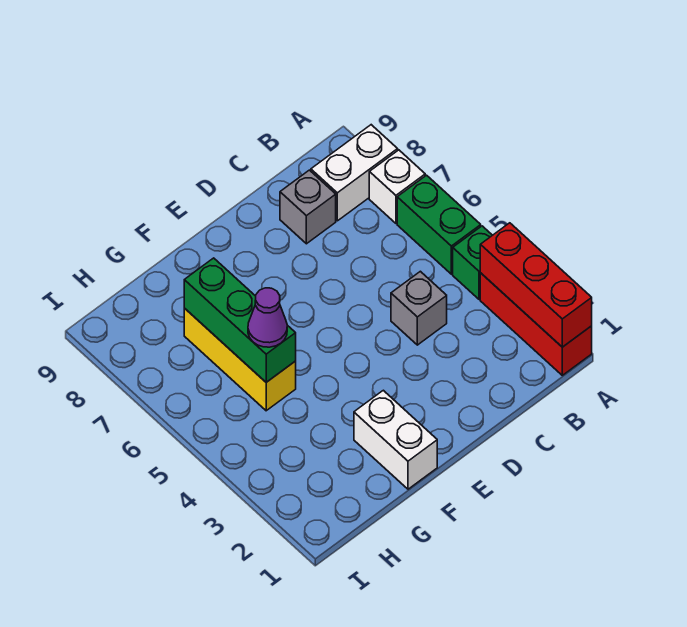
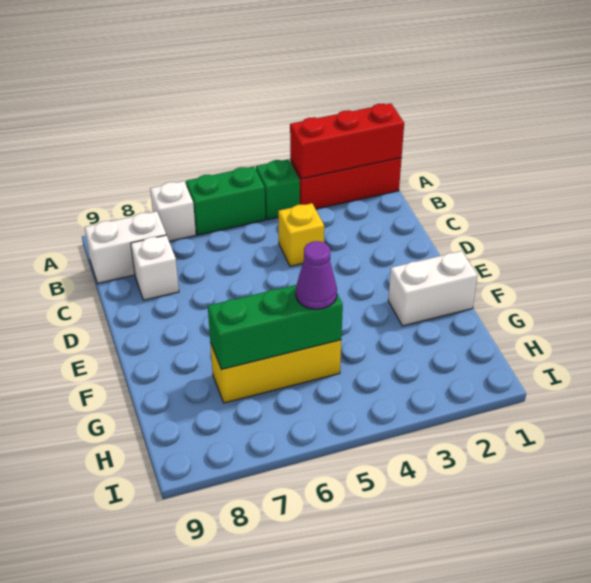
white 1x2 brick [311,125,398,221] -> white 1x2 brick turned to [85,211,166,283]
grey 1x1 brick [391,271,447,345] -> yellow 1x1 brick [278,203,324,266]
grey 1x1 brick [280,170,336,244] -> white 1x1 brick [131,235,179,300]

